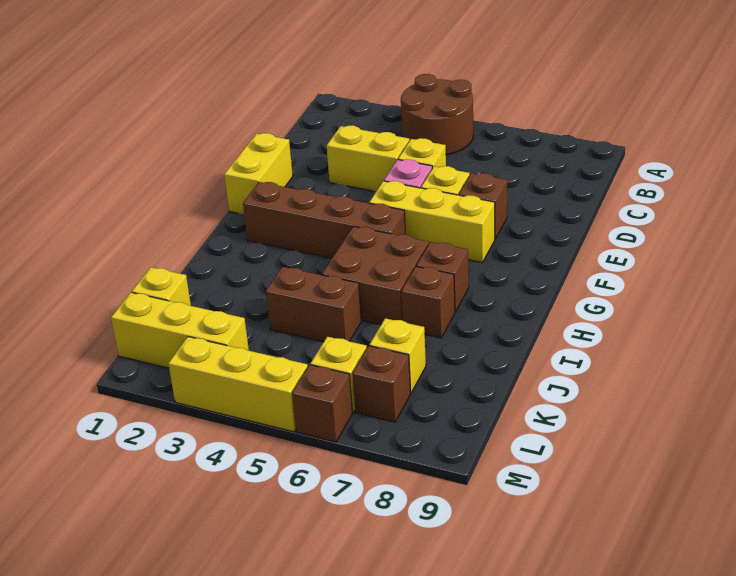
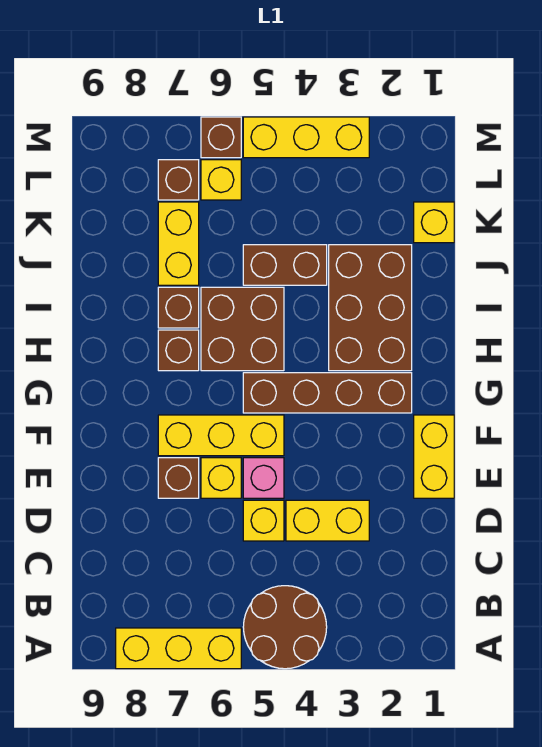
none -> brown 2x3 brick [329,245,412,371]
yellow 1x1 brick [369,318,426,393] -> yellow 1x2 brick [158,202,199,285]
yellow 1x3 brick [111,293,249,368] -> yellow 1x3 brick moved to [116,628,241,669]

